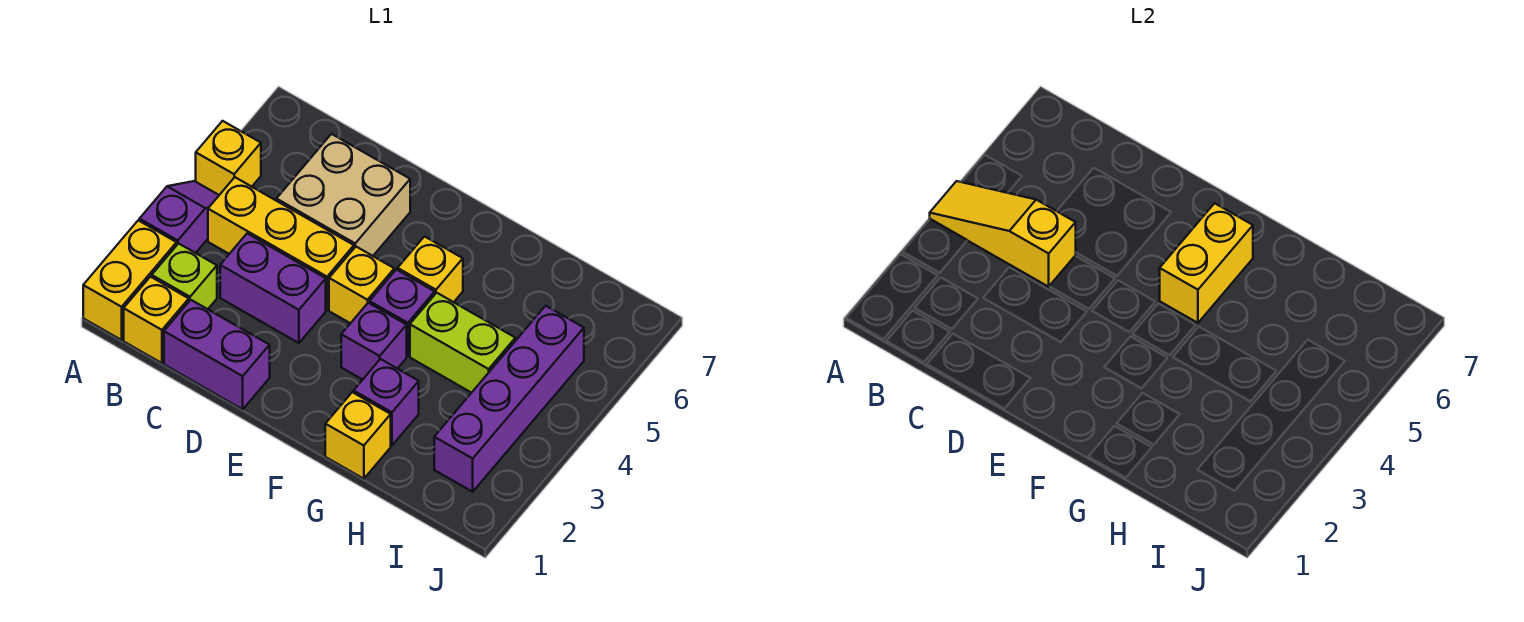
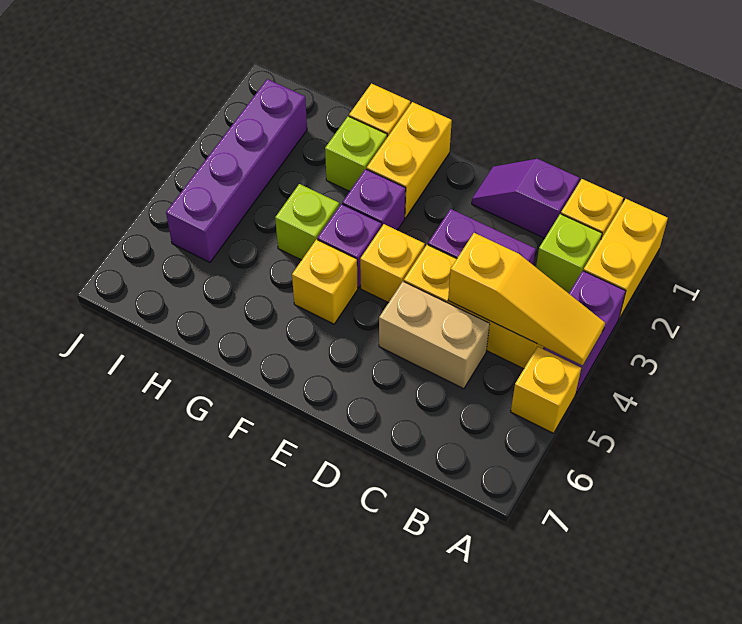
purple 1x2 brick [164,300,270,409] -> purple 1x2 slope [472,159,580,238]
tan 2x2 brick [276,134,410,256] -> tan 1x2 brick [379,282,490,389]
yellow 1x2 brick [1160,203,1253,323] -> yellow 1x2 brick moved to [367,102,452,218]
purple 1x1 brick [354,359,419,446] -> lime 1x1 brick [325,116,387,191]
lime 1x2 brick [410,293,515,393] -> lime 1x1 brick [275,184,339,260]

